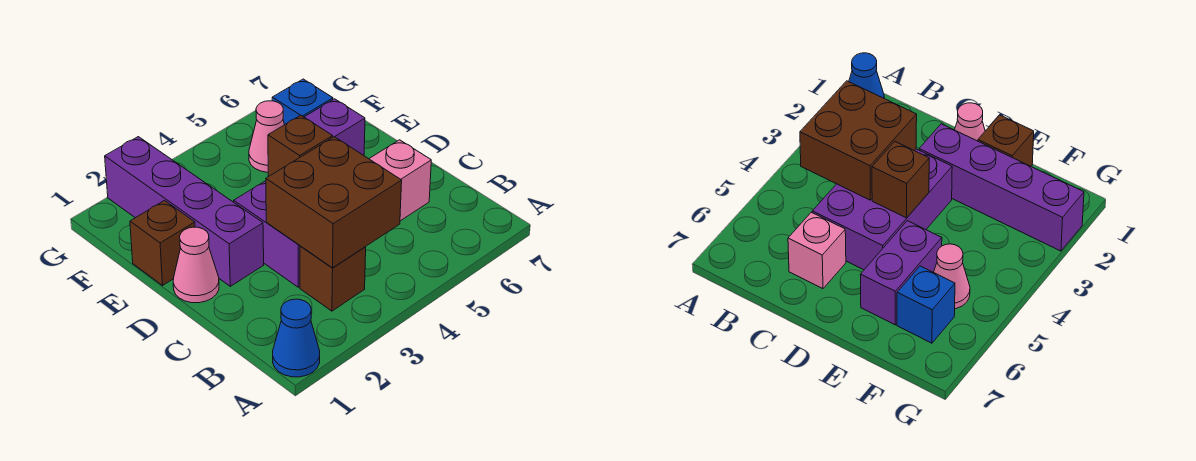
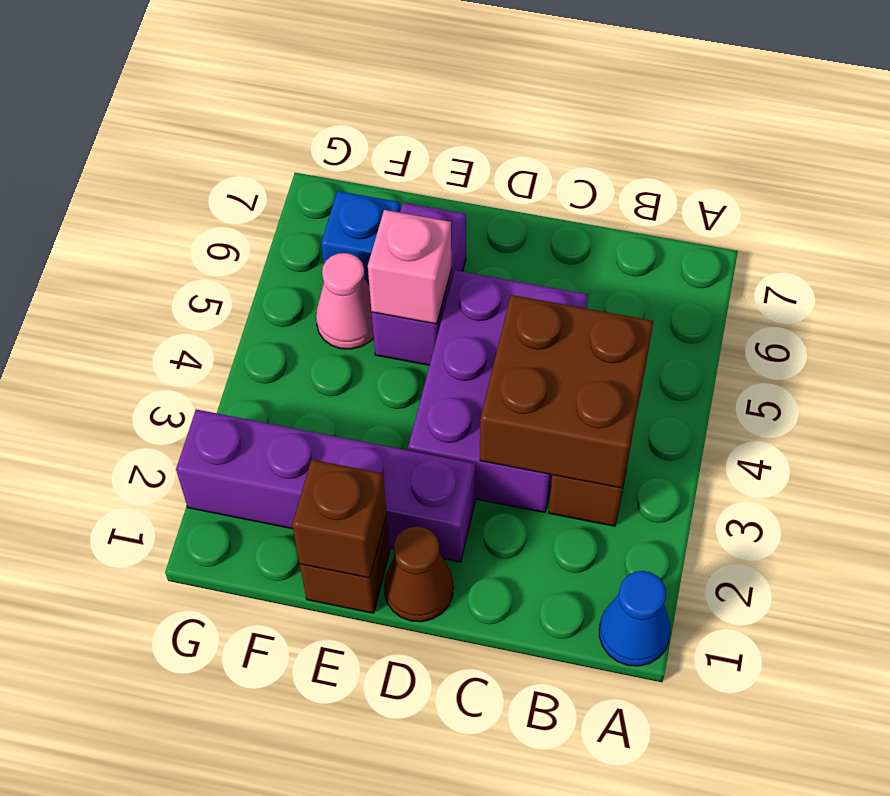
pink 1x1 brick [369,140,431,221] -> pink 1x1 brick moved to [368,210,451,324]
pink 1x1 cone [173,227,219,303] -> brown 1x1 cone [384,526,453,622]
brown 1x1 brick [268,115,333,177] -> brown 1x1 brick moved to [292,460,387,578]

